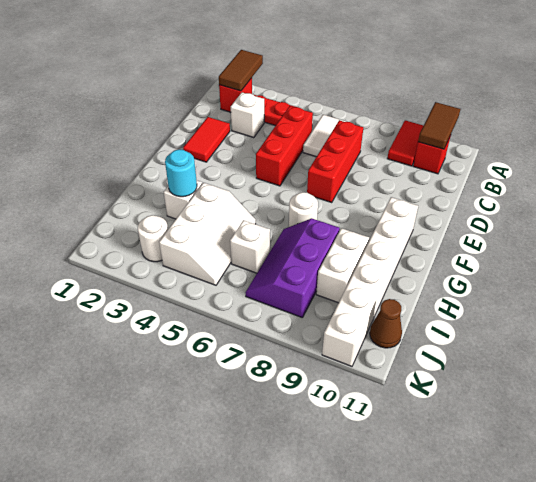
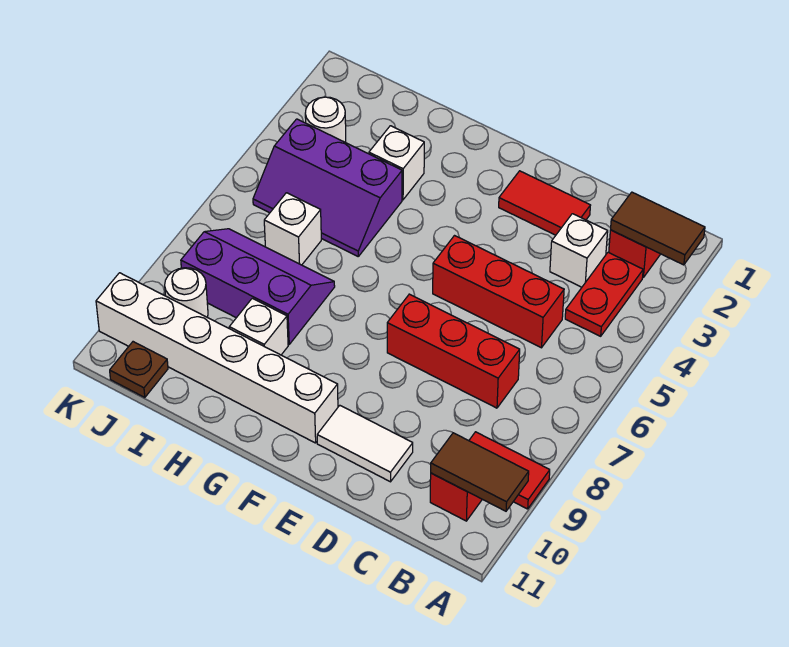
white 1x2 tile [303,115,346,157] -> white 1x2 tile moved to [317,406,413,482]
white 1x1 round brick [289,192,318,227] -> white 1x1 round brick moved to [165,268,208,317]
cyan 1x1 round brick [165,149,197,197] -> none
white 2x3 slope [159,183,256,285] -> purple 2x3 slope [253,119,402,256]
white 1x2 brick [316,228,369,303] -> white 1x1 brick [229,298,288,355]
brown 1x1 cone [370,299,402,348] -> brown 1x1 plate [110,342,168,397]

